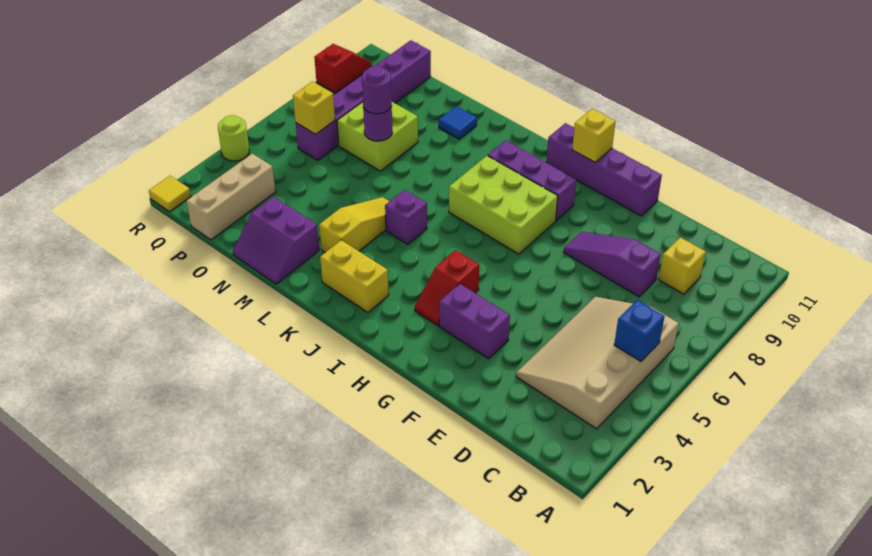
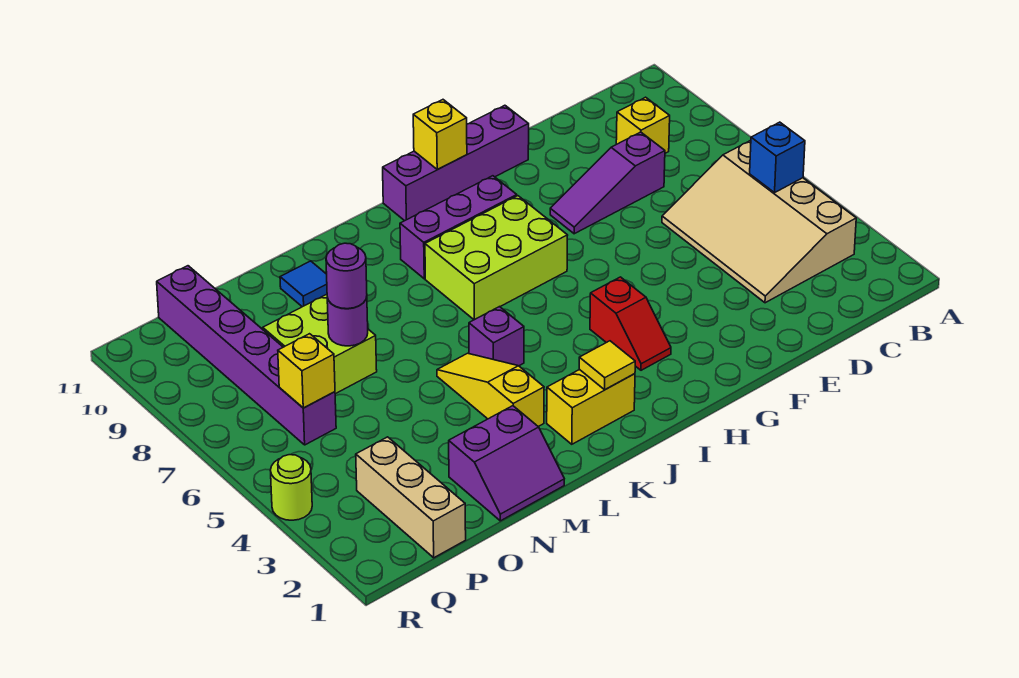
purple 1x2 brick [439,284,510,359] -> none
yellow 1x1 tile [149,176,191,212] -> yellow 1x1 tile moved to [579,341,635,390]
red 1x2 slope [314,44,372,93] -> none

